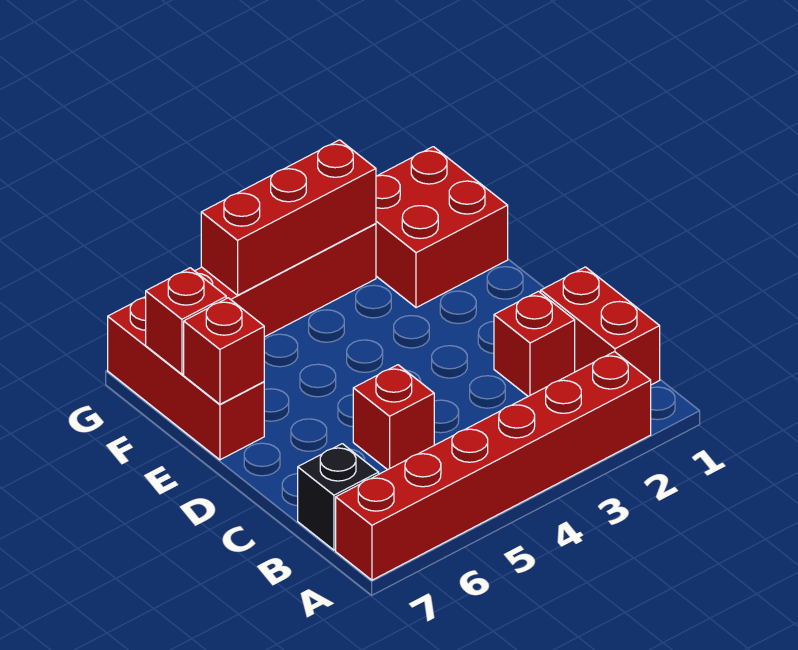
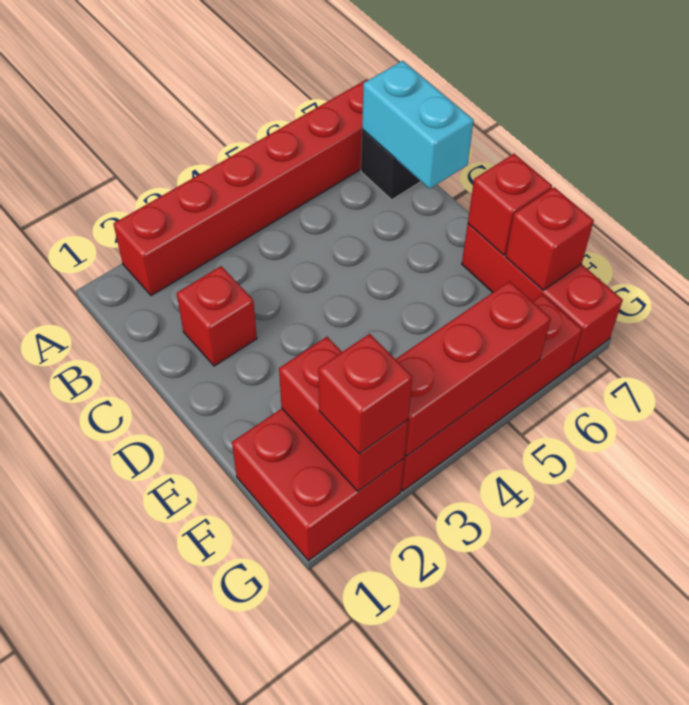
red 1x2 brick [541,267,660,385] -> red 1x2 brick moved to [279,337,408,491]
none -> cyan 1x2 brick [362,61,474,189]
red 1x1 brick [353,365,434,470] -> red 1x1 brick moved to [318,334,413,454]

